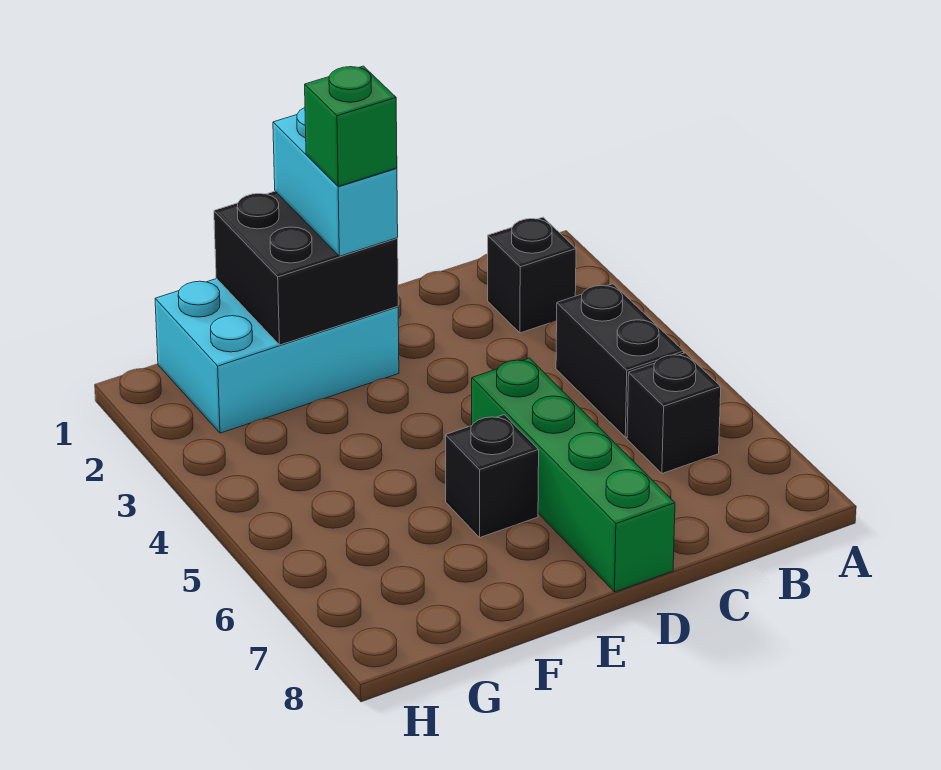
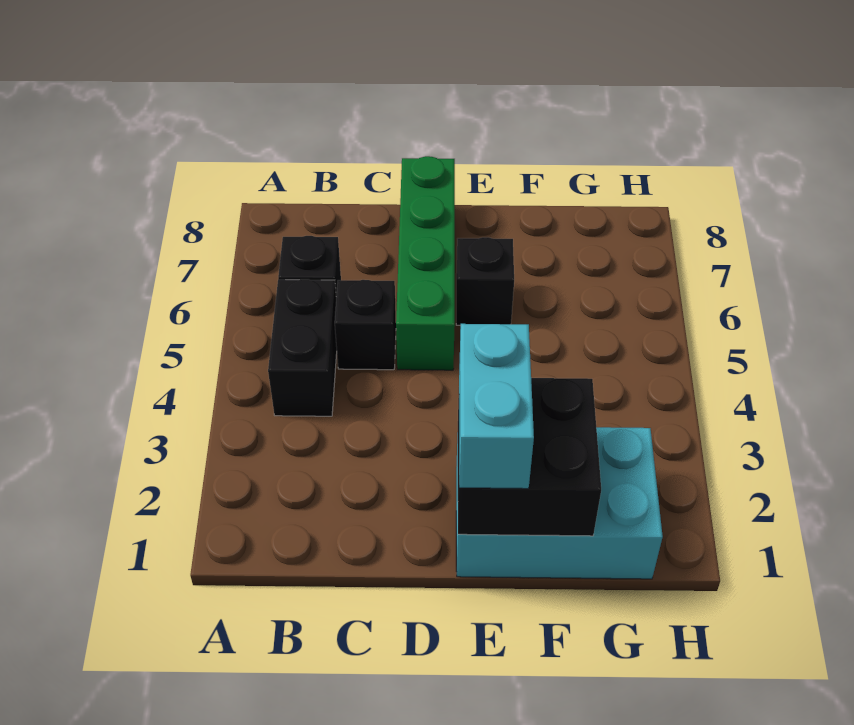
black 1x1 brick [488,217,576,333] -> black 1x1 brick moved to [335,280,396,370]
green 1x1 brick [305,66,397,186] -> none

